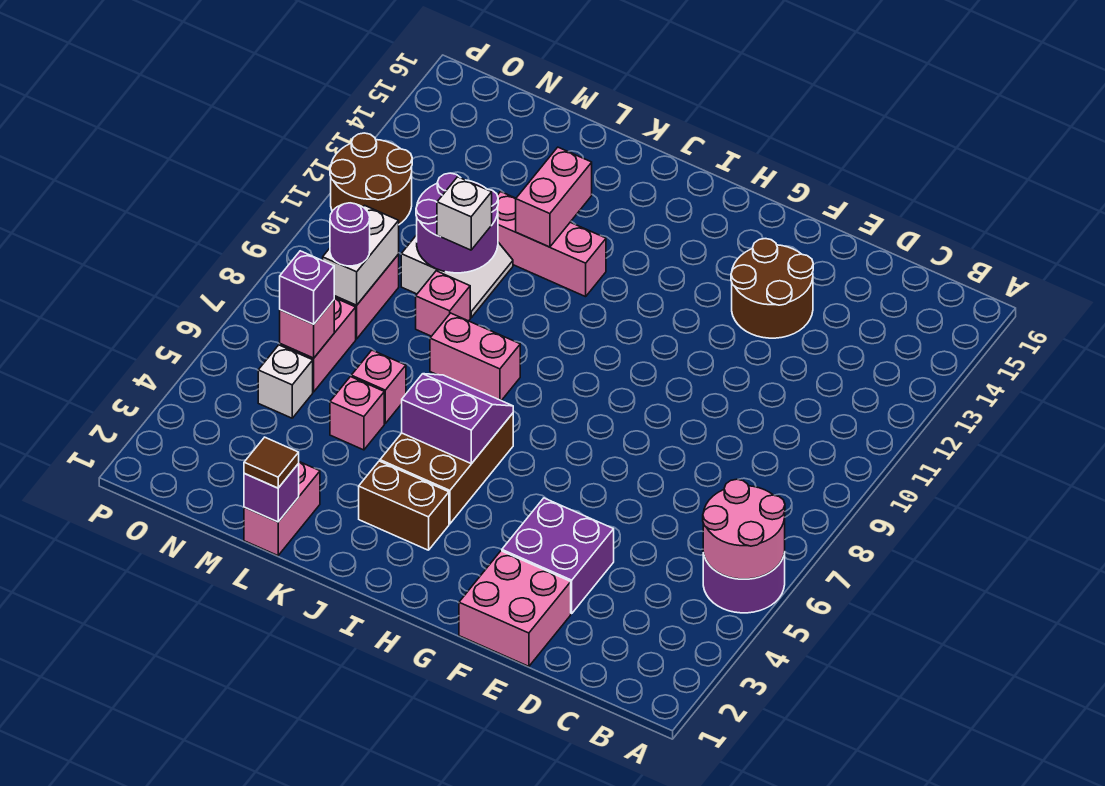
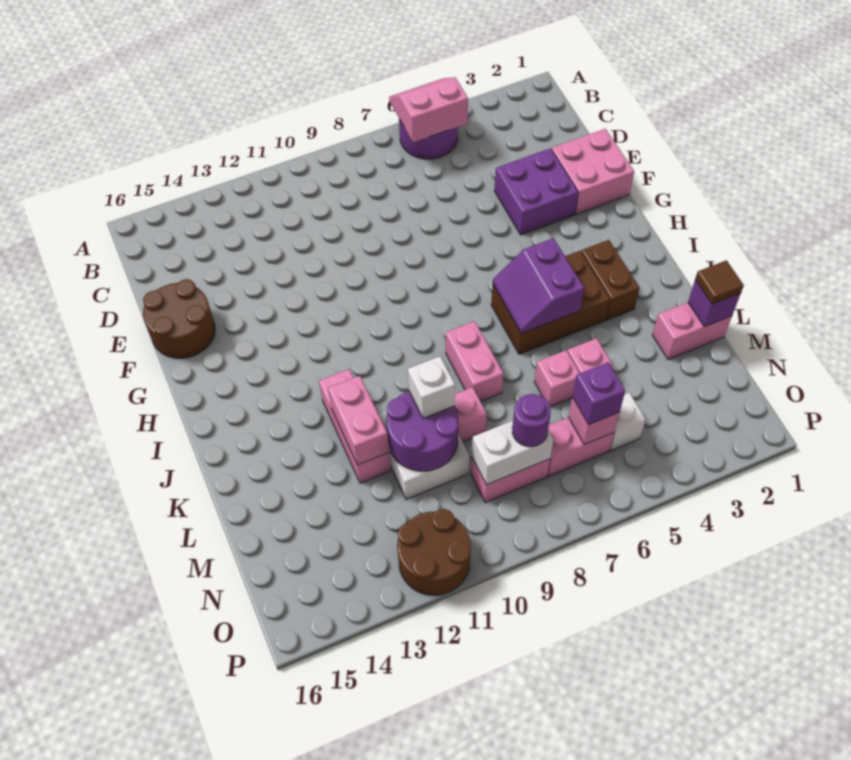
pink 2x2 round brick [703,479,785,579] -> pink 2x2 slope [389,77,468,142]
brown 2x2 round brick [731,239,813,338] -> brown 2x2 round brick moved to [143,279,215,358]
pink 1x2 brick [516,147,592,247] -> pink 1x2 brick turned to [328,376,389,465]

